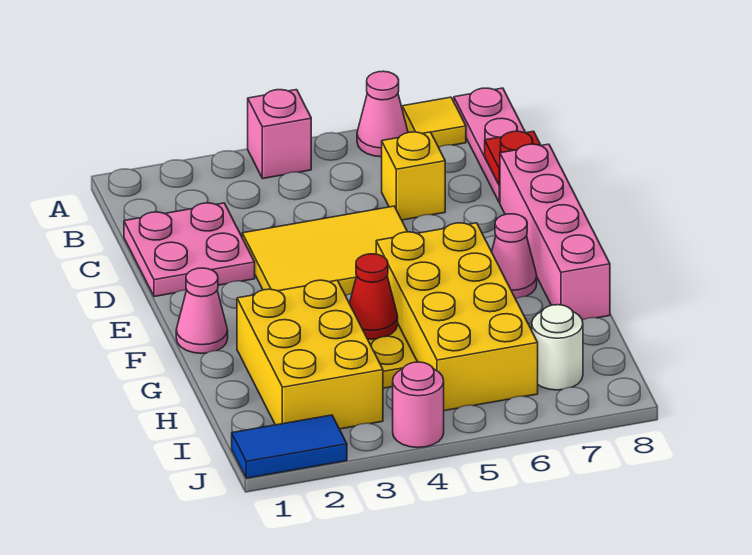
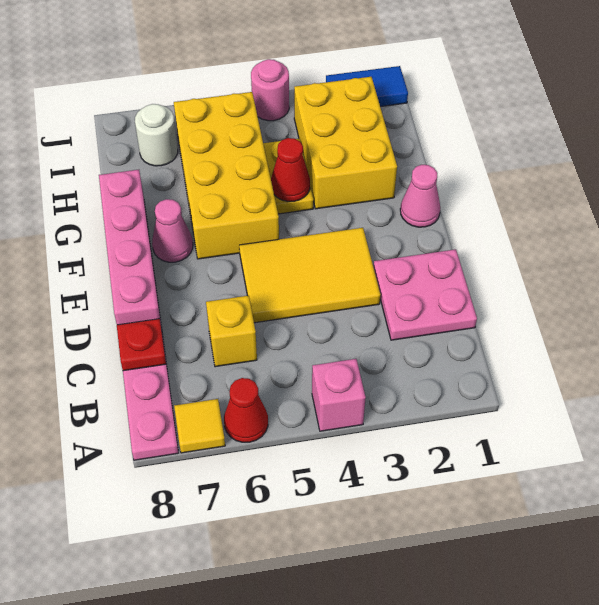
pink 1x1 cone [357,71,408,157] -> red 1x1 cone [224,378,268,442]

